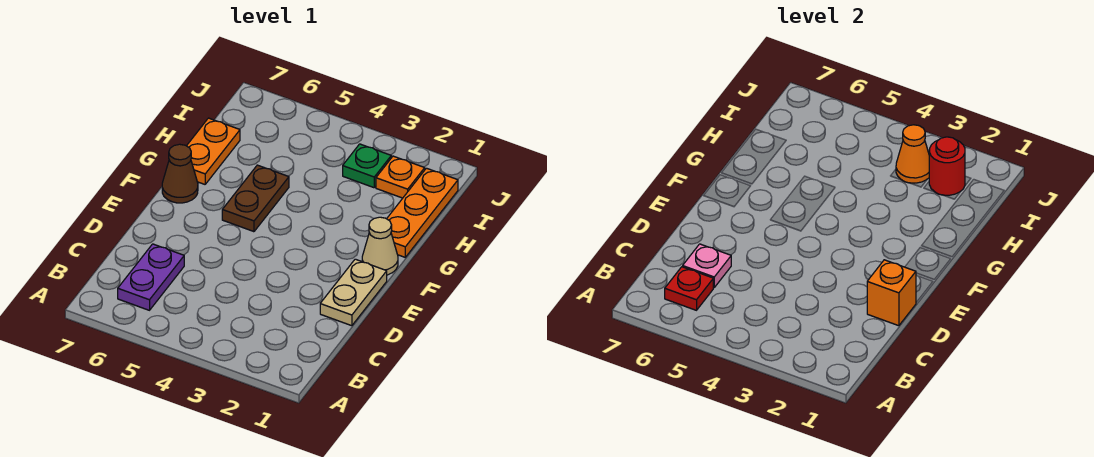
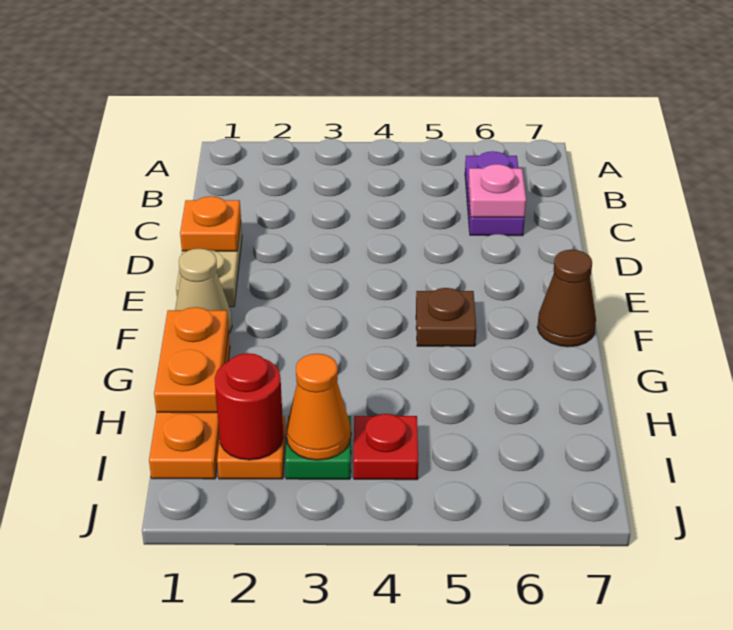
red 1x1 plate [665,267,713,310] -> red 1x1 plate moved to [353,414,418,480]
orange 1x1 brick [867,260,916,326] -> orange 1x1 plate [180,196,241,251]
brown 1x2 plate [222,165,289,232] -> brown 1x1 plate [416,288,476,346]
orange 1x2 plate [187,118,240,184] -> orange 1x2 plate moved to [154,307,229,413]

